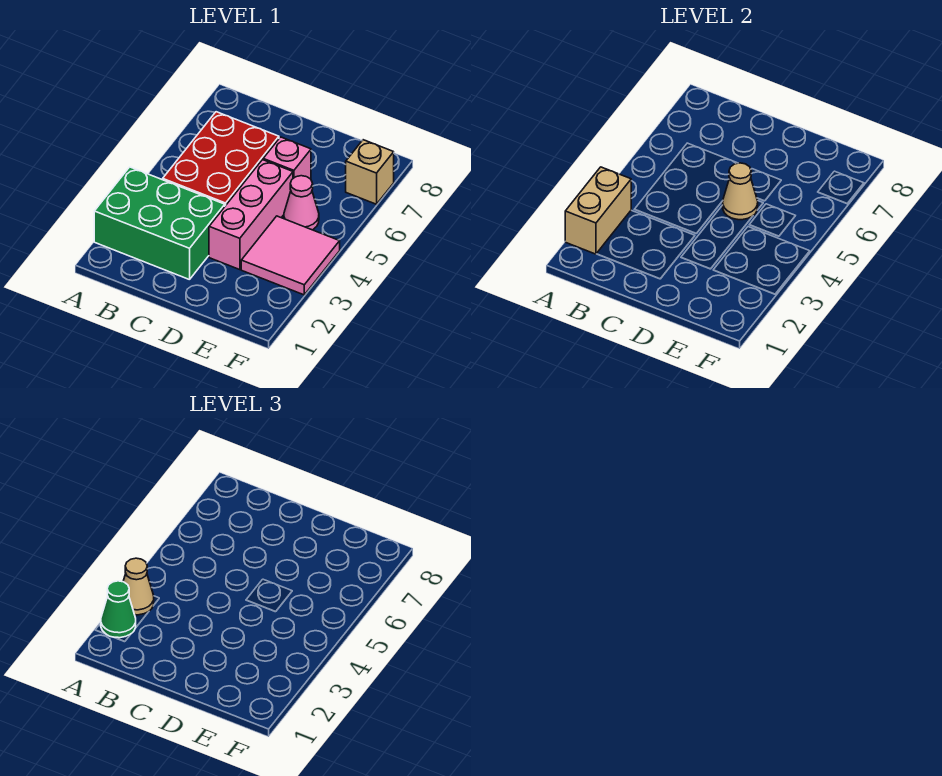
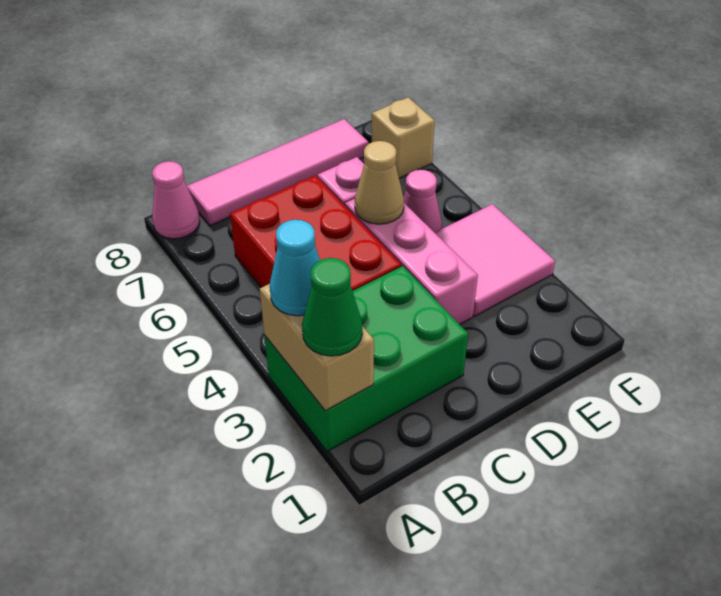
tan 1x1 cone [123,558,154,615] -> cyan 1x1 cone [270,220,320,316]
none -> pink 1x1 cone [152,161,200,239]
none -> pink 1x4 tile [187,119,368,226]

